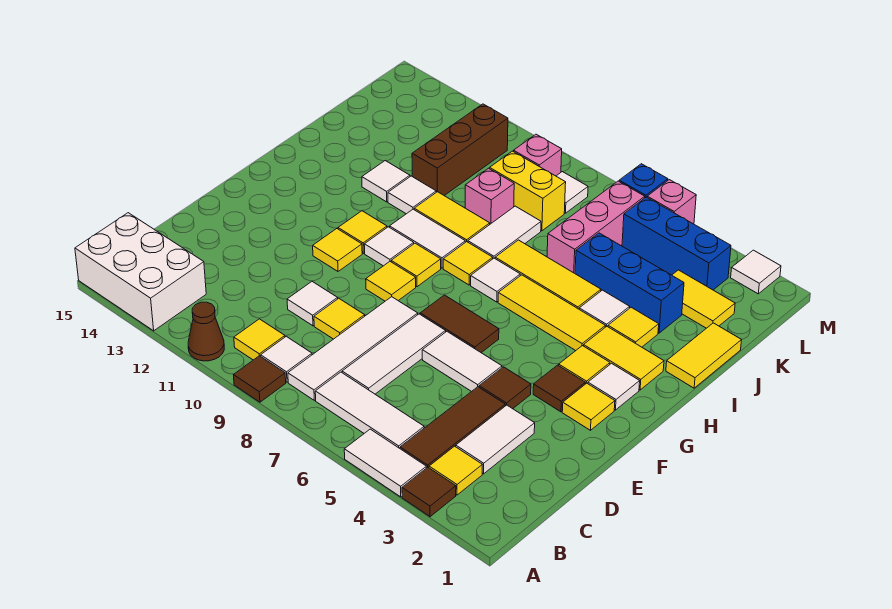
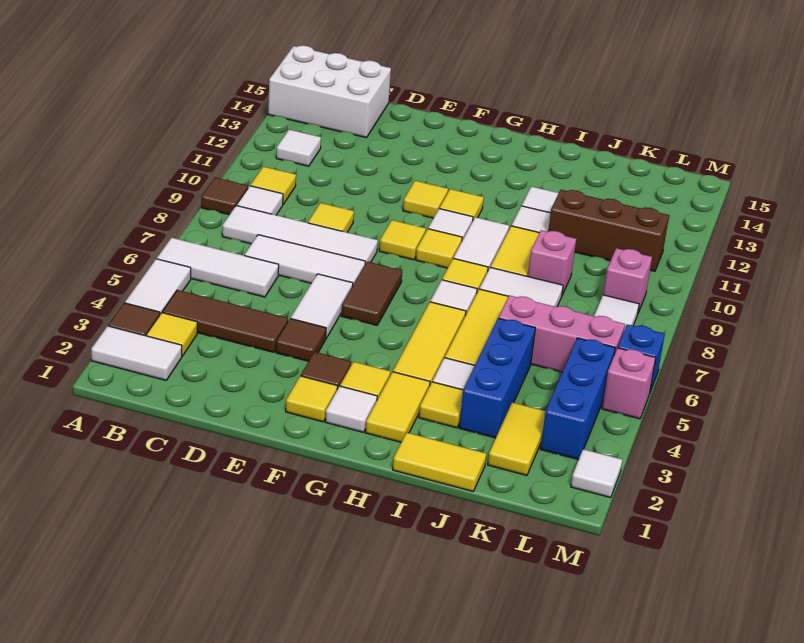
brown 1x1 cone [188,302,224,361] -> none
white 2x3 brick [75,213,206,331] -> white 2x3 brick turned to [268,46,391,138]
white 1x3 tile [315,372,424,448] -> white 1x3 tile turned to [157,238,279,297]
white 1x2 tile [456,405,535,474] -> white 1x2 tile moved to [91,326,182,380]
white 1x1 tile [287,282,338,326] -> white 1x1 tile moved to [276,130,321,166]
yellow 1x2 brick [490,151,566,231] -> none

